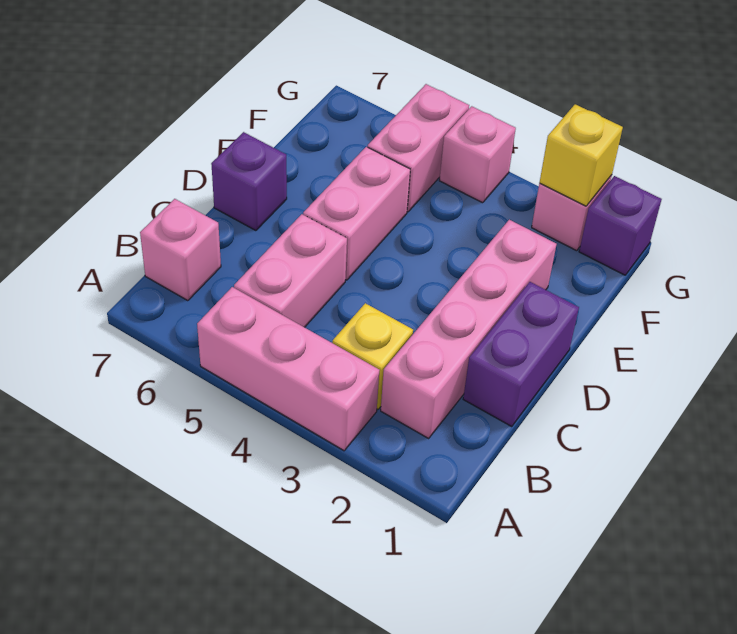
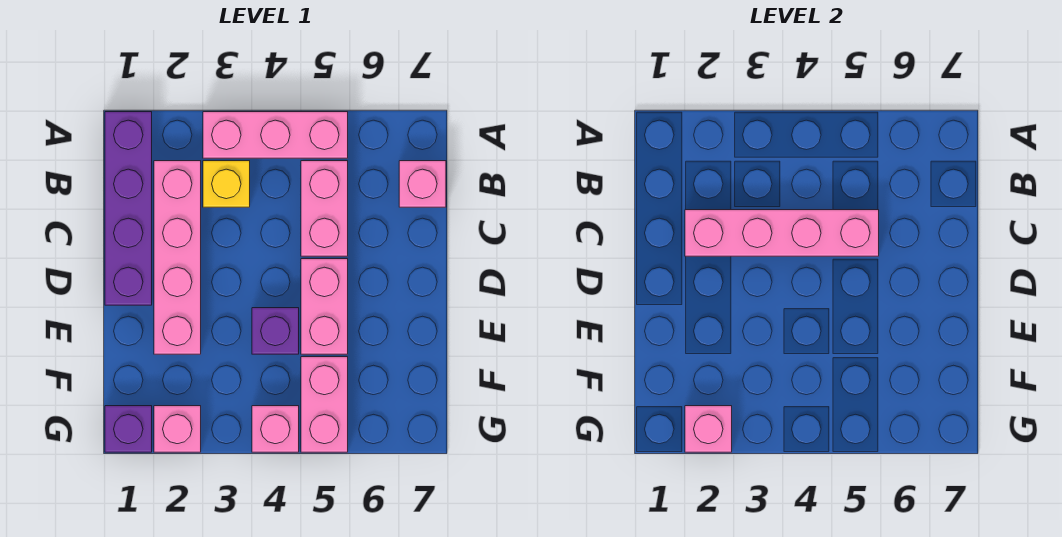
purple 1x2 brick [463,282,579,427] -> purple 1x4 brick [105,112,152,305]
none -> pink 1x4 brick [685,210,879,256]
purple 1x1 brick [211,132,287,231] -> purple 1x1 brick moved to [252,308,299,354]
yellow 1x1 brick [539,104,623,206] -> pink 1x1 brick [685,406,732,452]

